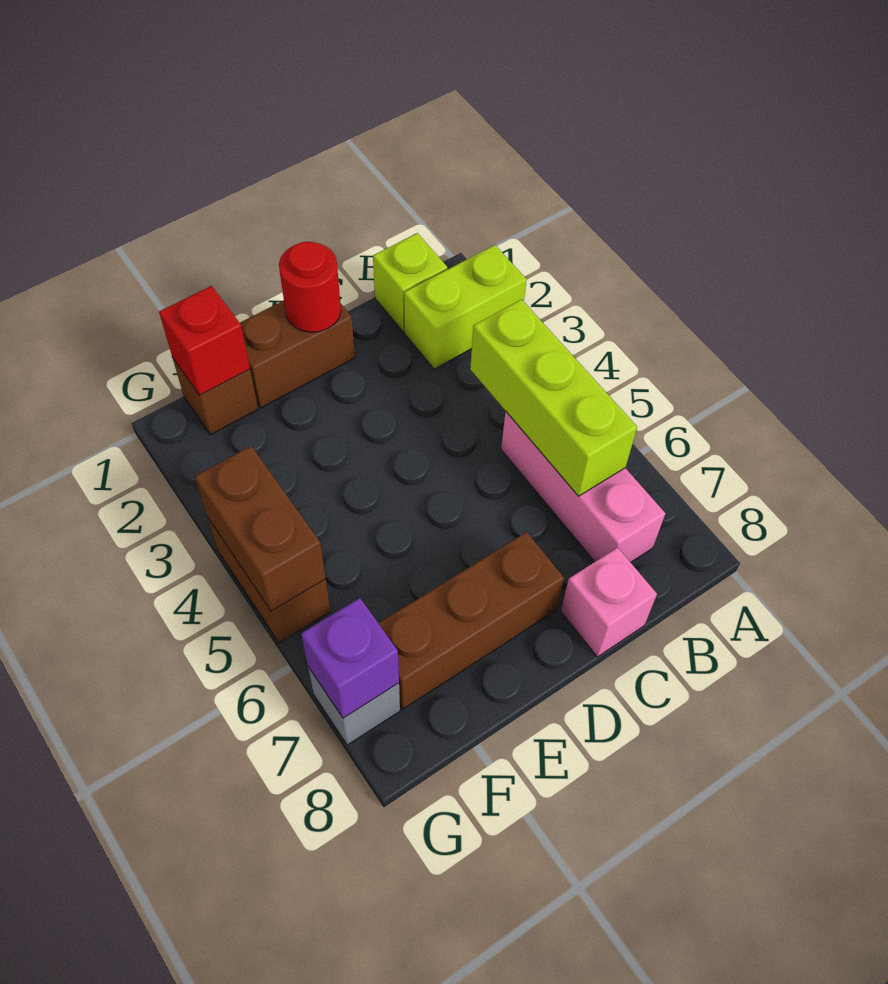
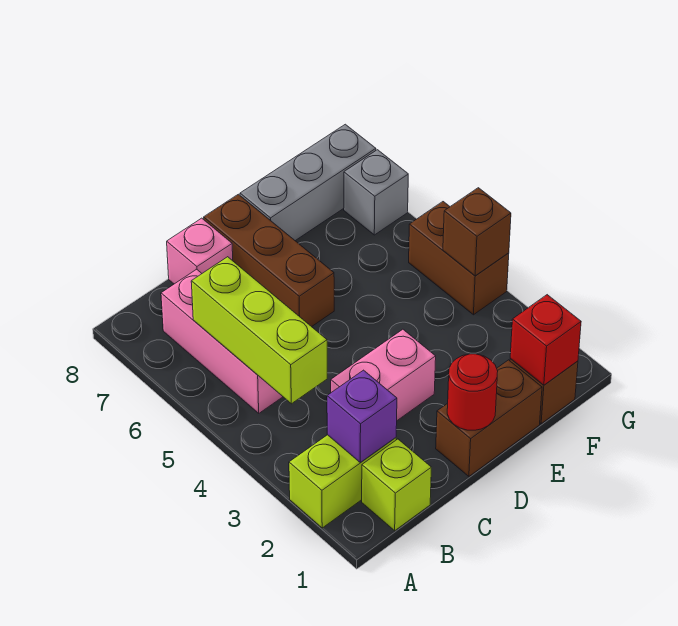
none -> pink 1x2 brick [331,329,436,420]
brown 1x3 brick [378,532,564,709] -> brown 1x3 brick turned to [204,194,334,327]
none -> grey 1x3 brick [240,124,376,241]
brown 1x2 brick [195,446,326,611] -> brown 1x1 brick [443,188,511,276]
purple 1x1 brick [301,598,399,718] -> purple 1x1 brick moved to [327,370,397,463]

